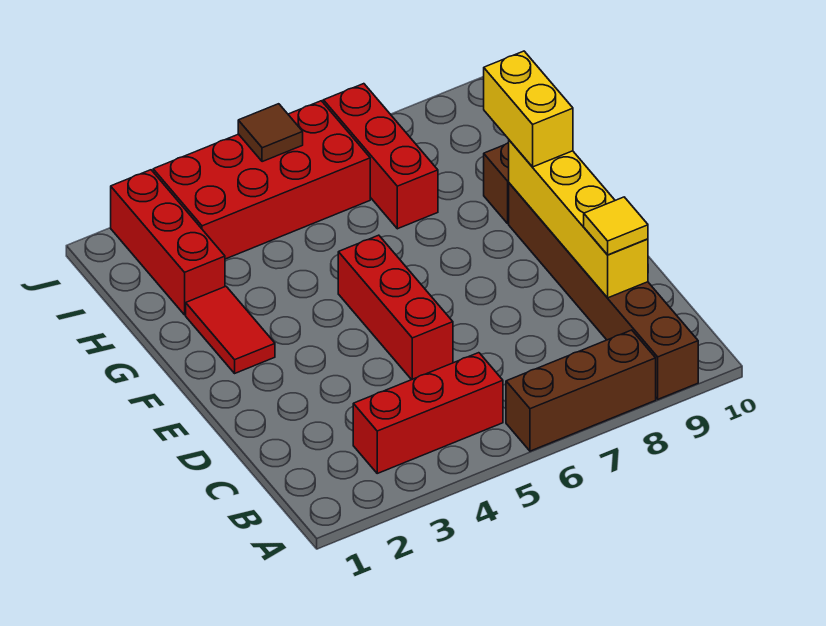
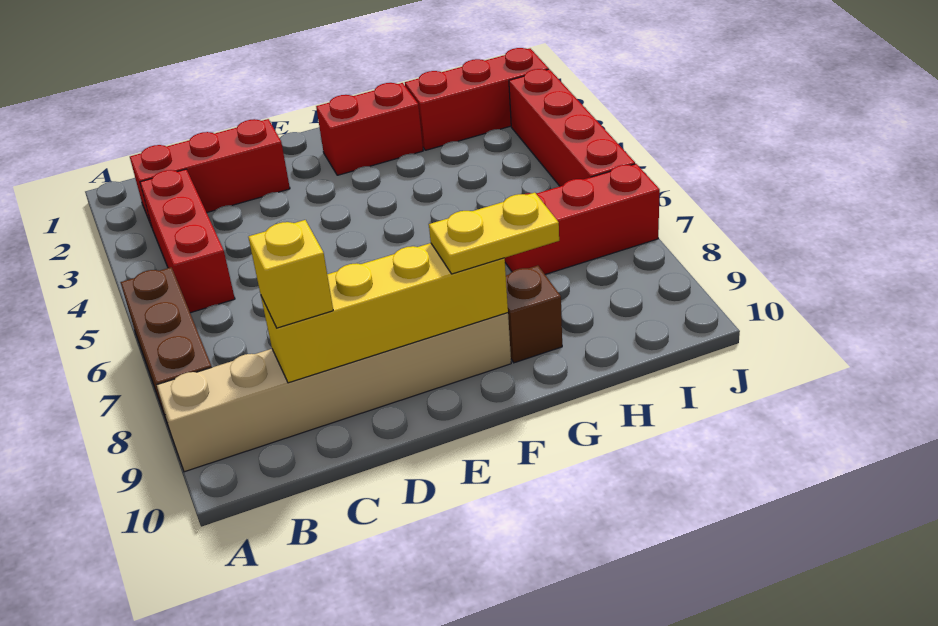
brown 1x6 brick [509,183,698,399] -> tan 1x6 brick [157,313,511,472]
yellow 1x1 tile [584,197,648,255] -> yellow 1x1 brick [249,220,333,328]
red 1x3 brick [338,235,453,380] -> red 1x3 brick moved to [130,119,290,224]
red 1x2 tile [186,286,275,373] -> red 1x2 brick [316,83,423,175]
yellow 1x2 brick [484,51,573,167] -> yellow 1x2 plate [429,193,559,274]
red 2x4 brick [153,101,370,259] -> red 1x4 brick [509,69,635,186]
brown 1x1 tile [238,104,303,162] -> none

